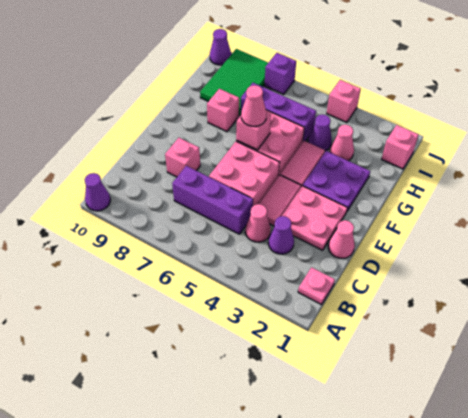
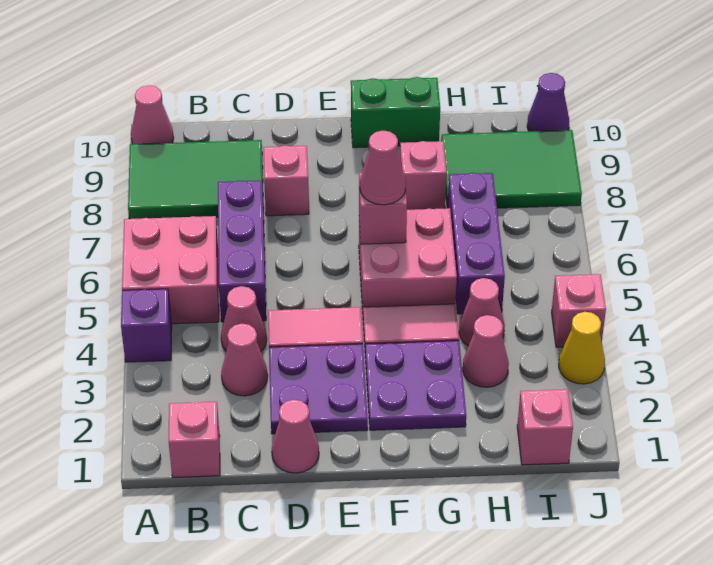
none -> green 2x3 tile [128,140,264,219]
purple 1x1 cone [85,173,110,211] -> pink 1x1 cone [131,85,174,144]
pink 1x1 plate [298,267,335,305] -> pink 1x1 brick [169,402,220,477]
purple 1x1 cone [268,216,294,254] -> pink 1x1 cone [221,324,268,396]
pink 2x2 plate [282,186,347,250] -> purple 2x2 plate [269,344,368,434]
pink 2x2 brick [209,141,280,206] -> pink 2x2 brick moved to [122,216,219,324]
none -> green 1x2 brick [351,77,440,148]
purple 1x1 cone [308,115,332,151] -> pink 1x1 cone [459,278,505,346]
none -> yellow 1x1 cone [559,312,605,384]
purple 1x1 brick [265,53,296,95] -> purple 1x1 brick moved to [121,289,172,362]

